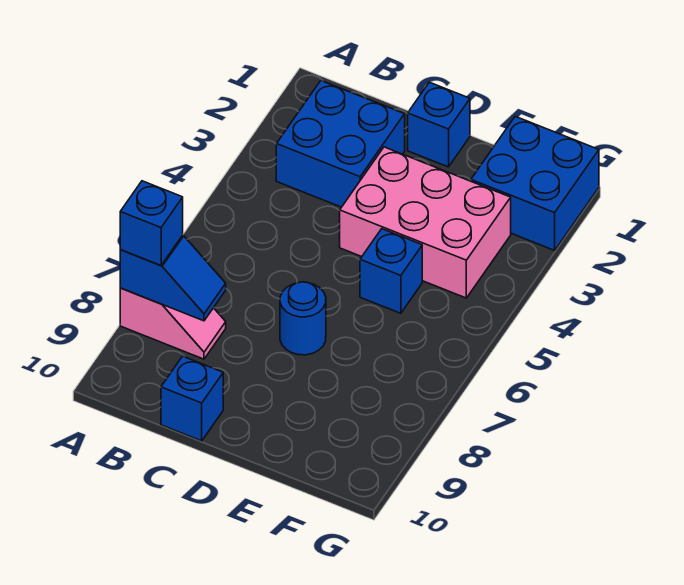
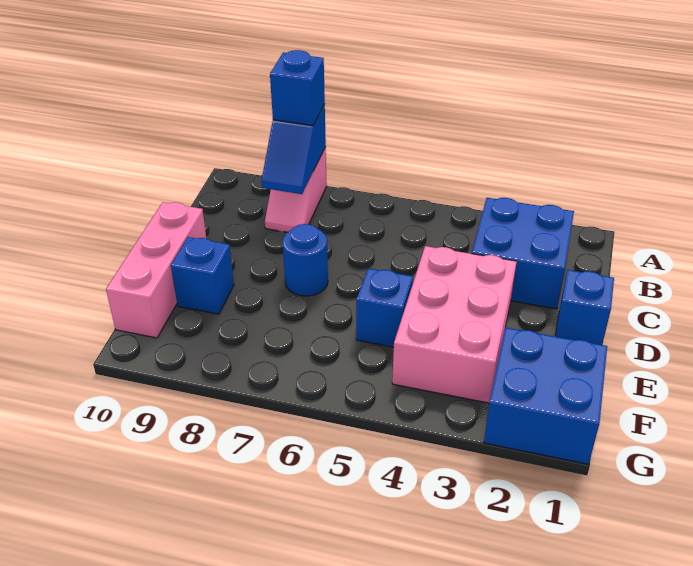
blue 1x1 brick [161,356,223,441] -> blue 1x1 brick moved to [171,237,234,314]
none -> pink 1x3 brick [106,202,206,338]

